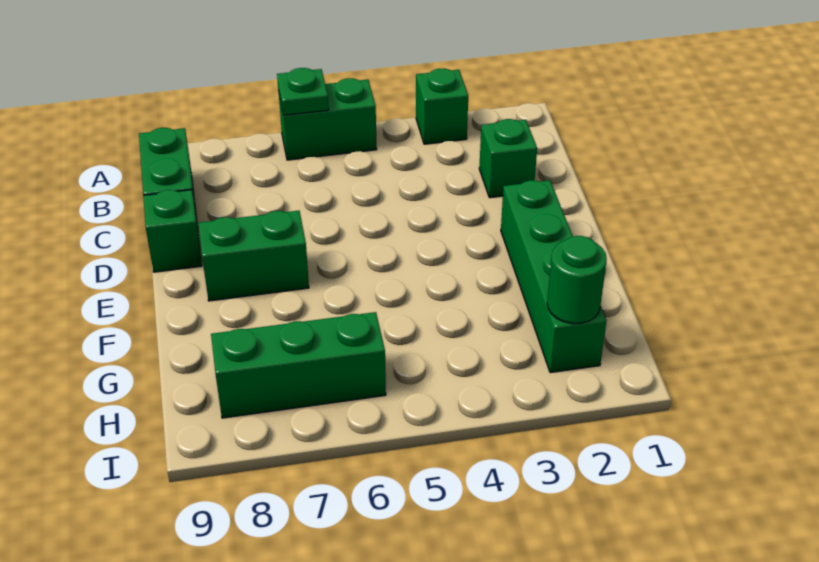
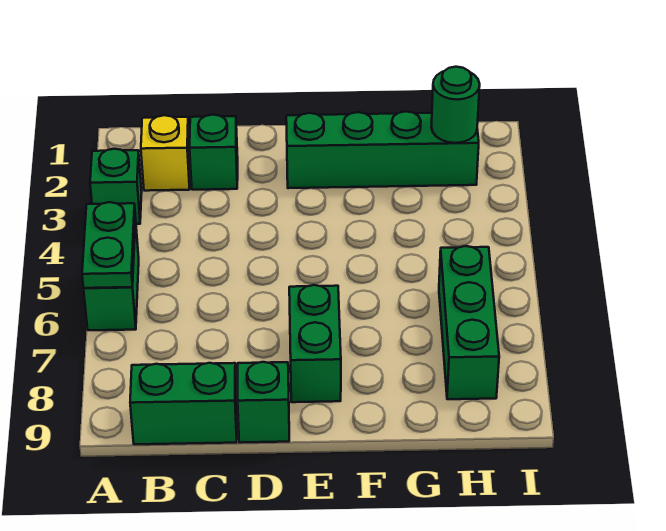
green 1x1 plate [277,68,329,115] -> green 1x2 plate [82,202,136,288]
none -> yellow 1x1 brick [141,115,190,191]

